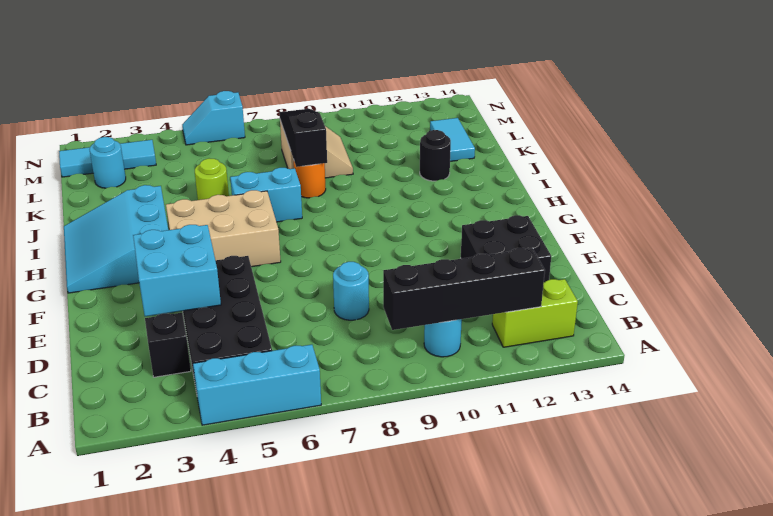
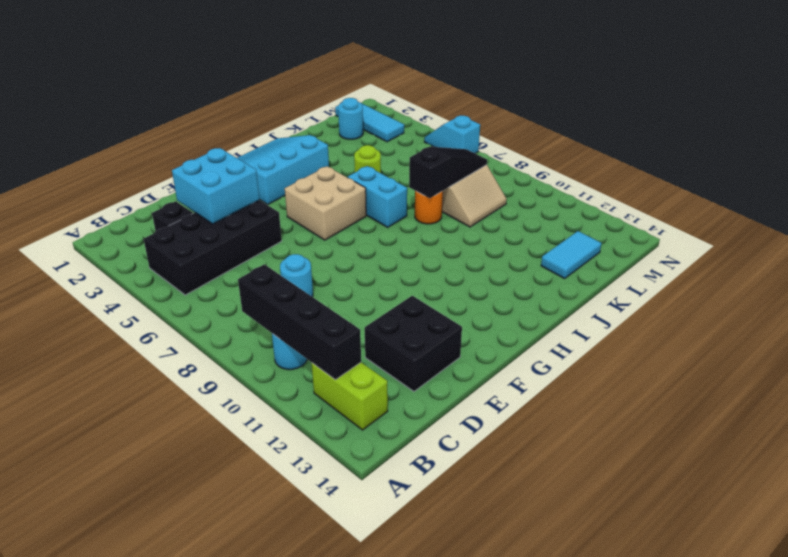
cyan 1x3 brick [193,345,321,425] -> none
tan 2x3 brick [166,190,281,267] -> tan 2x2 brick [285,166,366,240]
black 1x1 round brick [420,130,451,181] -> none

